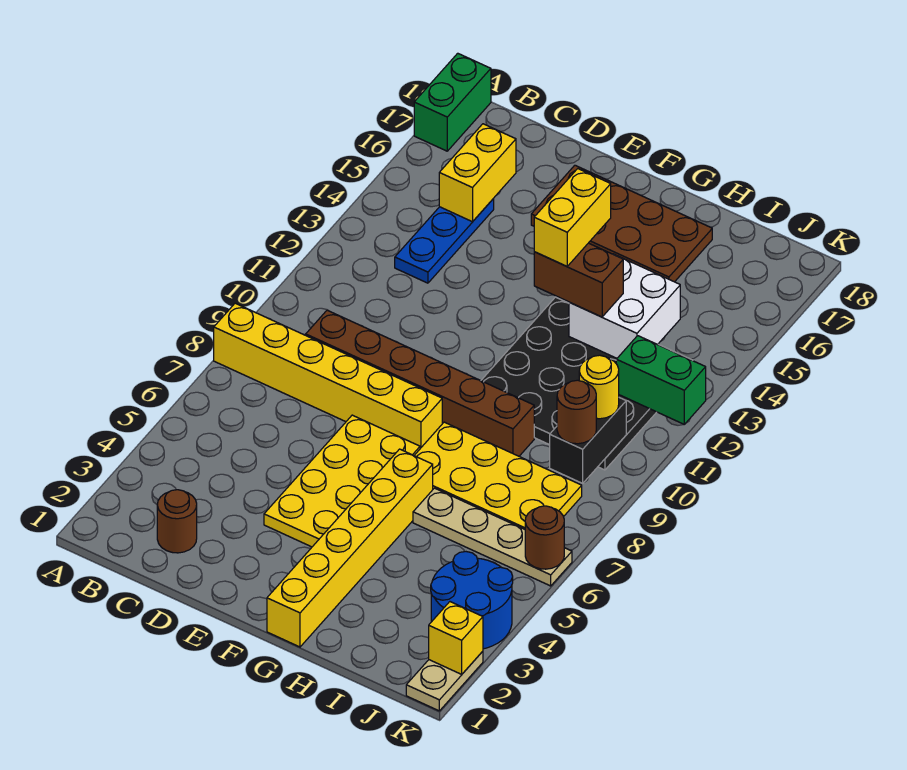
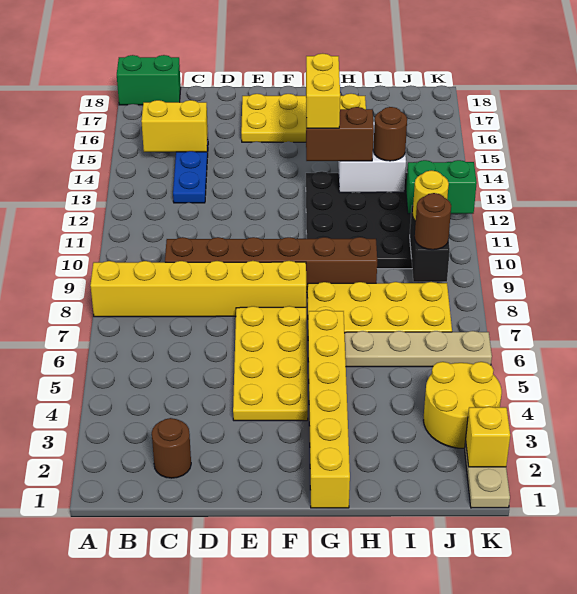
green 1x2 brick [414,53,491,151] -> green 1x2 brick turned to [117,55,181,105]
yellow 1x2 brick [439,124,516,222] -> yellow 1x2 brick turned to [141,100,208,152]
brown 2x4 plate [531,165,712,282] -> yellow 2x4 plate [241,94,366,142]
blue 2x2 round brick [431,552,513,649] -> yellow 2x2 round brick [423,362,502,448]
brown 1x1 round brick [525,506,564,569] -> brown 1x1 round brick moved to [373,107,407,161]

